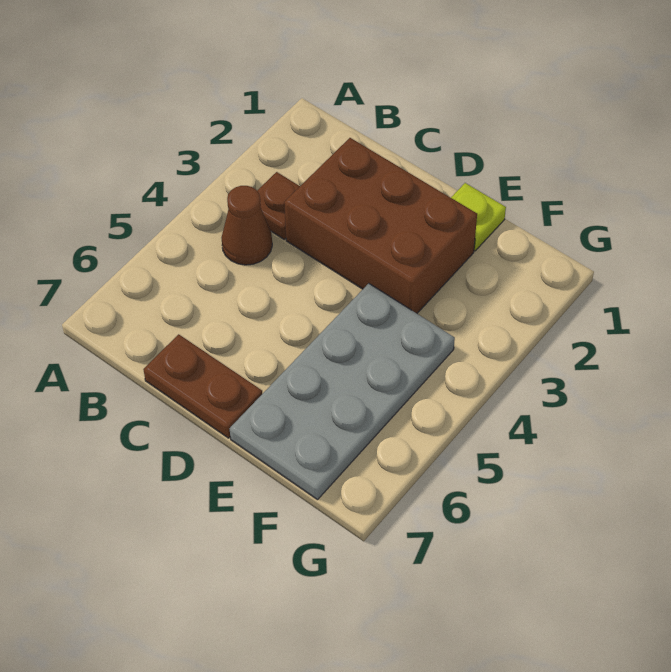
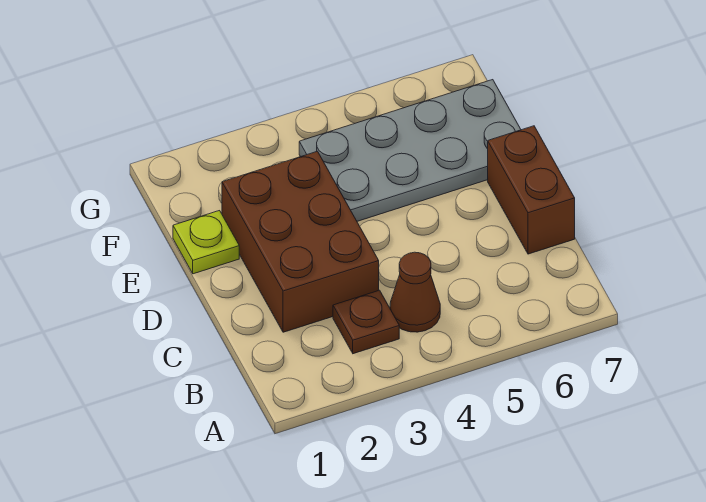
brown 1x2 plate [143,334,263,438] -> brown 1x2 brick [488,126,575,254]

